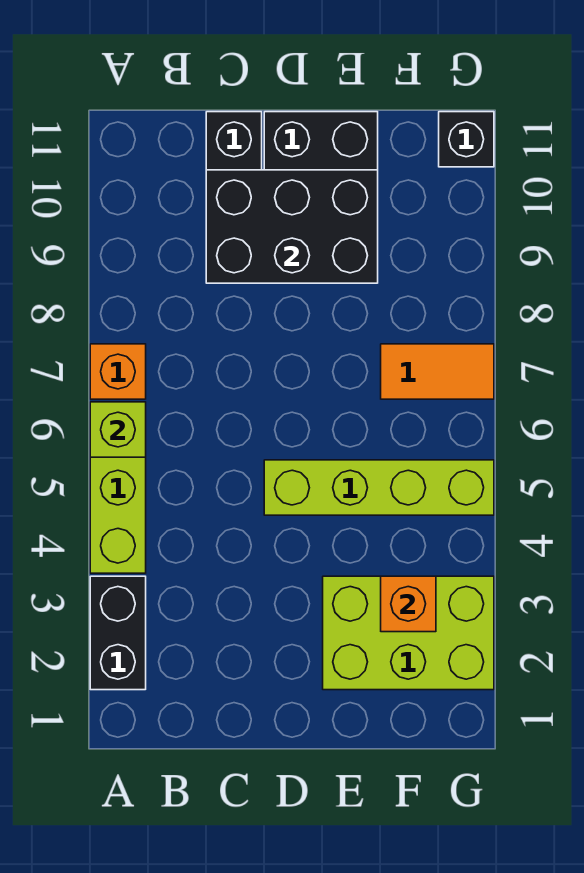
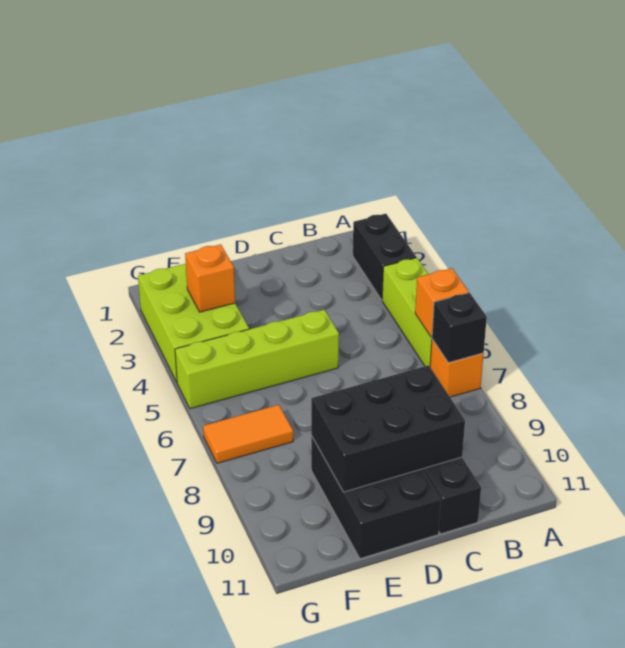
lime 1x1 brick [90,402,146,457] -> orange 1x1 brick [415,268,469,337]
lime 2x3 brick [323,576,494,690] -> lime 2x3 brick turned to [138,264,249,382]
black 1x1 brick [439,112,494,167] -> black 1x1 brick moved to [432,293,487,363]

